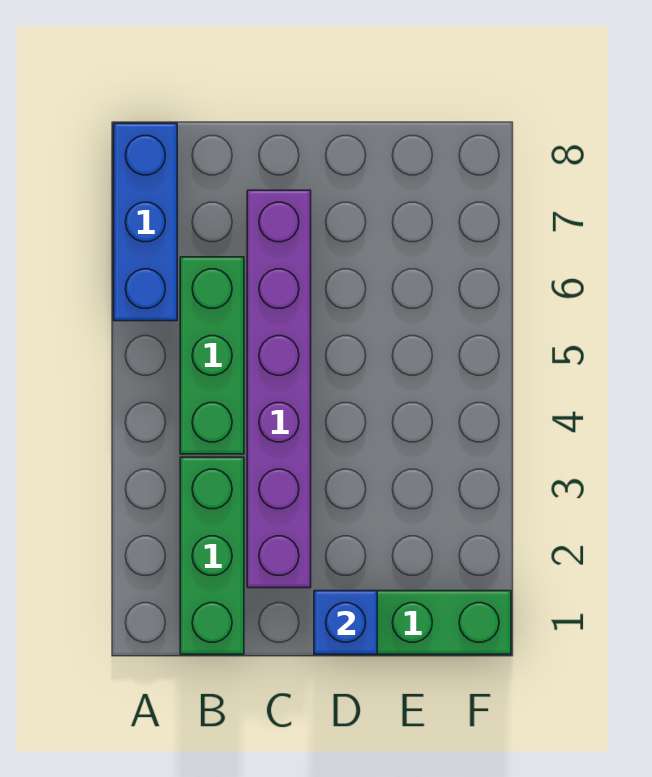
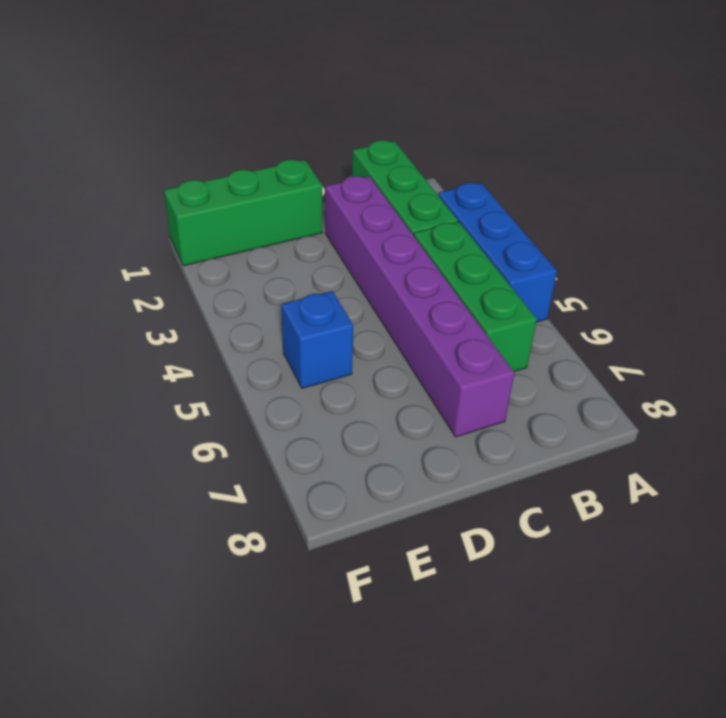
blue 1x3 brick [114,123,177,321] -> blue 1x3 brick moved to [438,183,557,322]
blue 1x1 brick [314,591,377,654] -> blue 1x1 brick moved to [281,291,353,388]

